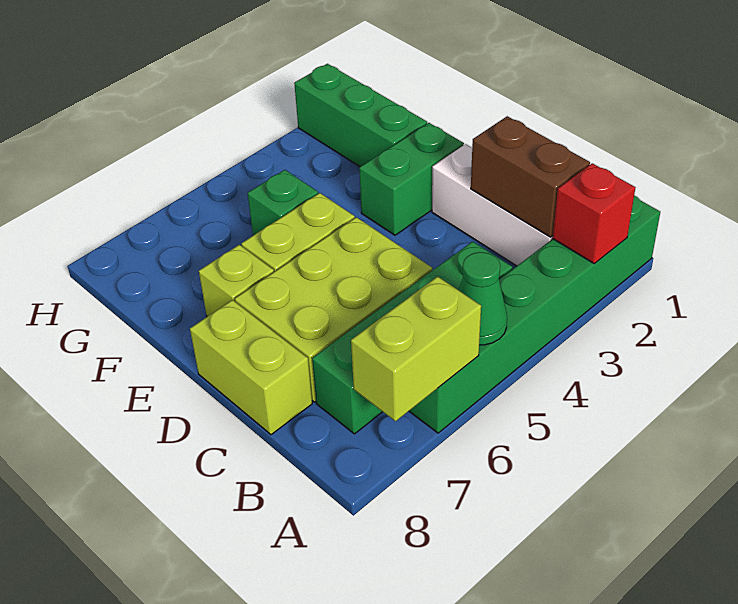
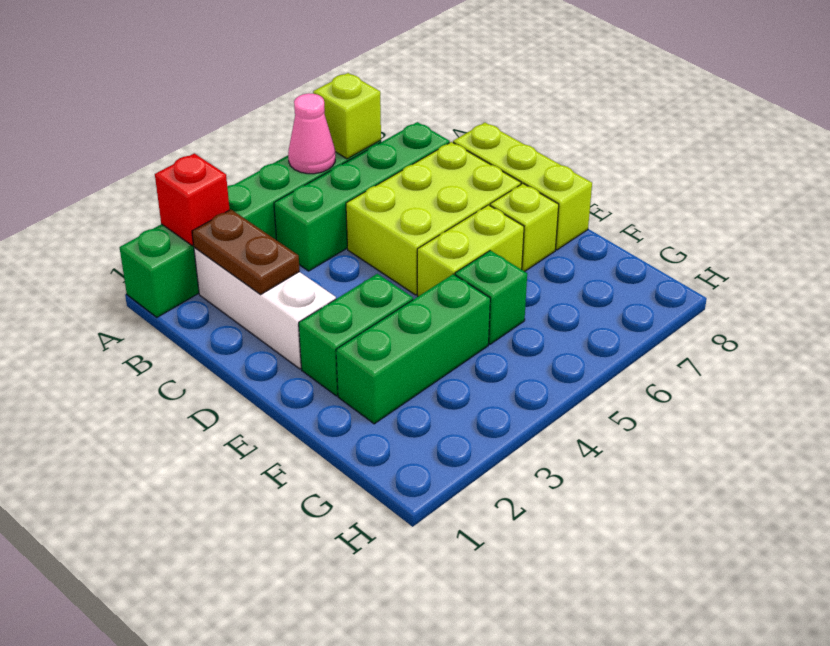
green 1x1 cone [459,252,507,345] -> pink 1x1 cone [288,93,335,174]
lime 1x2 brick [351,277,481,421] -> lime 1x1 brick [313,73,381,159]
brown 1x2 brick [471,116,590,237] -> brown 1x2 plate [192,210,300,294]
lime 1x2 brick [190,300,312,435] -> lime 1x3 brick [453,123,592,250]
green 1x3 brick [294,64,427,167] -> green 1x3 brick turned to [336,274,490,424]

